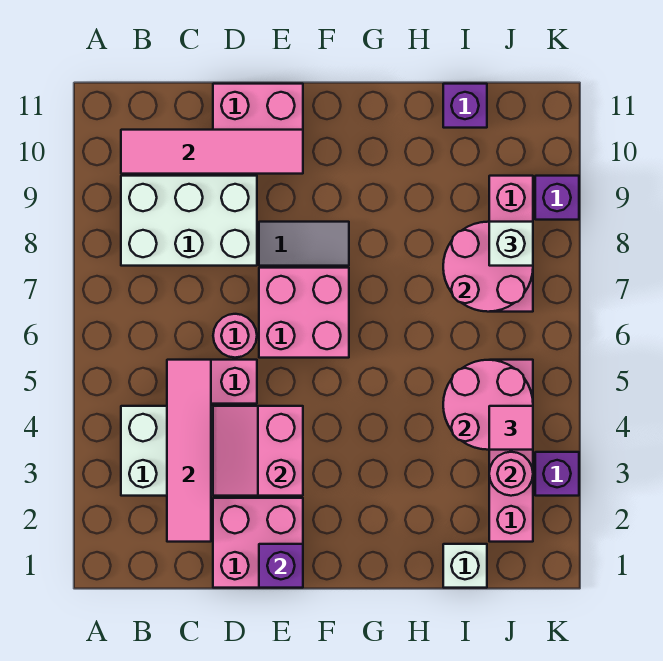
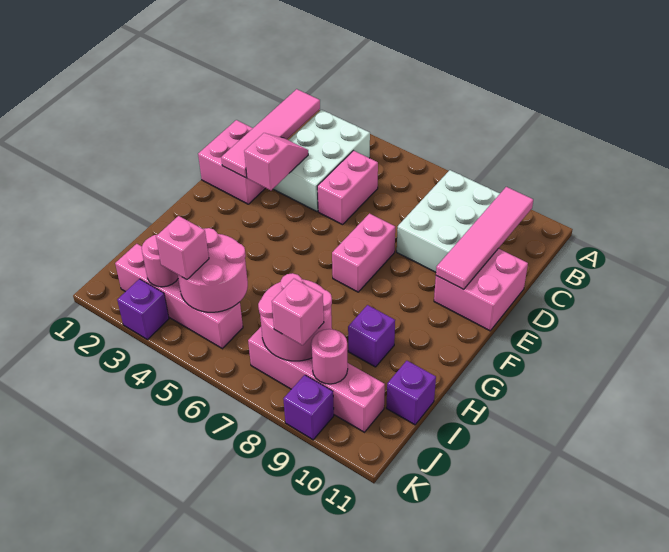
pink 1x4 tile [167,360,211,542] -> pink 1x4 tile turned to [221,89,320,178]
pink 2x2 slope [213,406,303,496] -> pink 1x2 slope [244,133,308,190]
pink 1x1 round brick [213,314,257,358] -> pink 1x1 round brick moved to [311,329,348,384]
purple 1x1 brick [259,544,303,588] -> purple 1x1 brick moved to [348,305,395,367]
pink 2x2 brick [259,268,349,358] -> pink 1x2 brick [332,214,395,292]
grey 1x2 tile [259,222,349,266] -> none
white 1x1 brick [443,544,487,588] -> none
pink 1x1 tile [489,406,533,450] -> pink 1x1 brick [156,216,209,280]
pink 1x3 brick [489,176,533,312] -> pink 1x4 brick [248,327,385,432]
white 1x1 brick [489,222,533,266] -> pink 1x1 brick [272,279,324,345]

